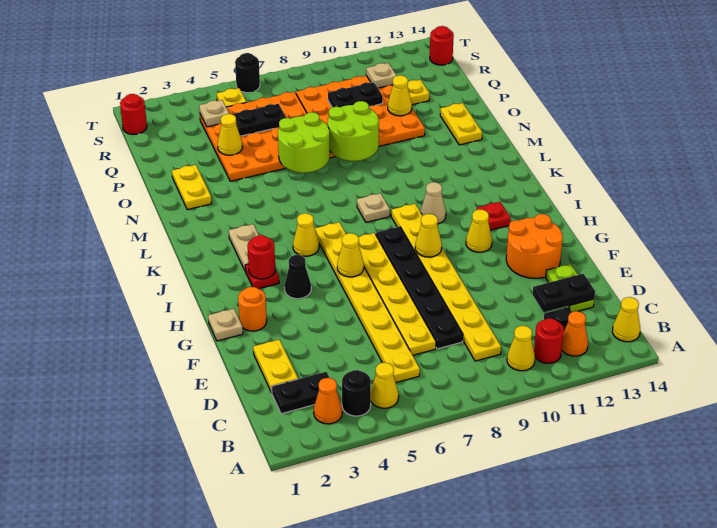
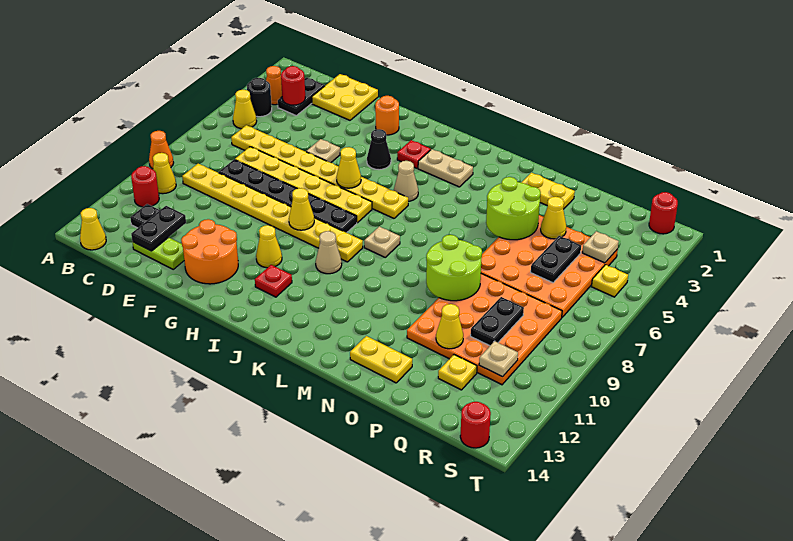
orange 1x1 cone [562,311,588,356] -> orange 1x1 cone moved to [149,131,174,169]
yellow 1x2 plate [253,340,298,393] -> yellow 2x2 plate [312,74,378,120]
tan 1x1 plate [208,309,243,341] -> tan 1x1 plate moved to [306,139,340,163]
red 1x1 round brick [247,235,275,279] -> red 1x1 round brick moved to [281,66,305,105]
yellow 1x1 cone [293,213,319,256] -> tan 1x1 cone [394,161,418,201]
lime 2x2 round brick [278,112,330,173] -> lime 2x2 round brick moved to [486,177,541,240]
black 1x1 round brick [235,53,260,93] -> none

